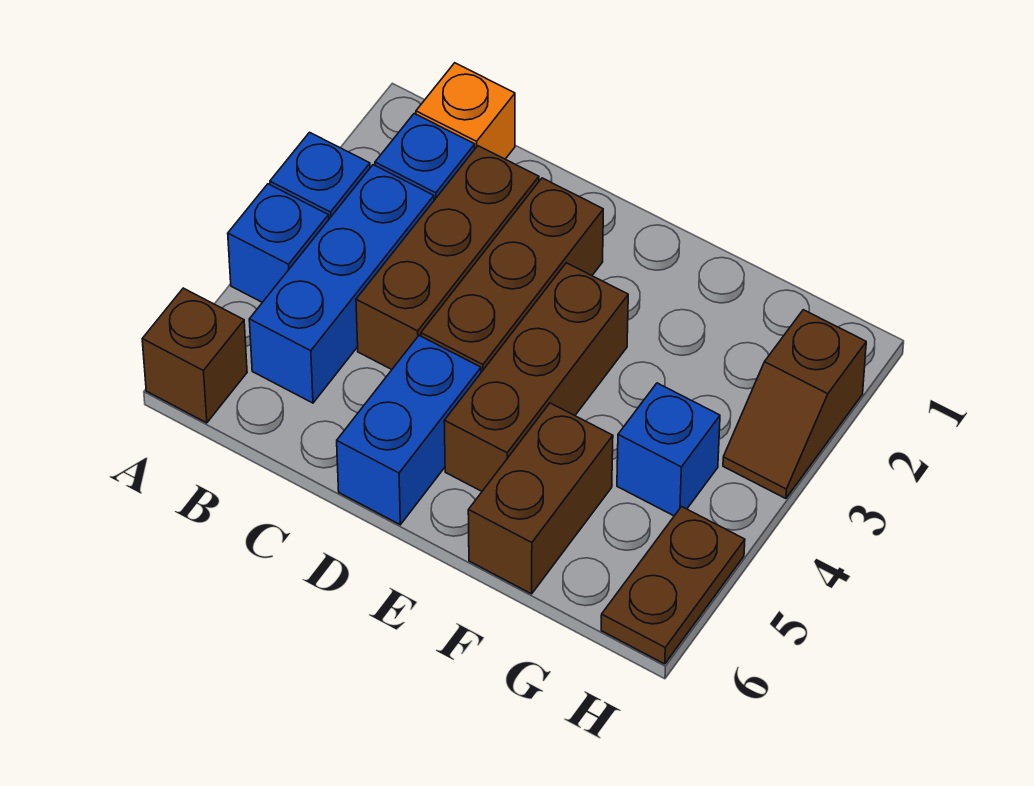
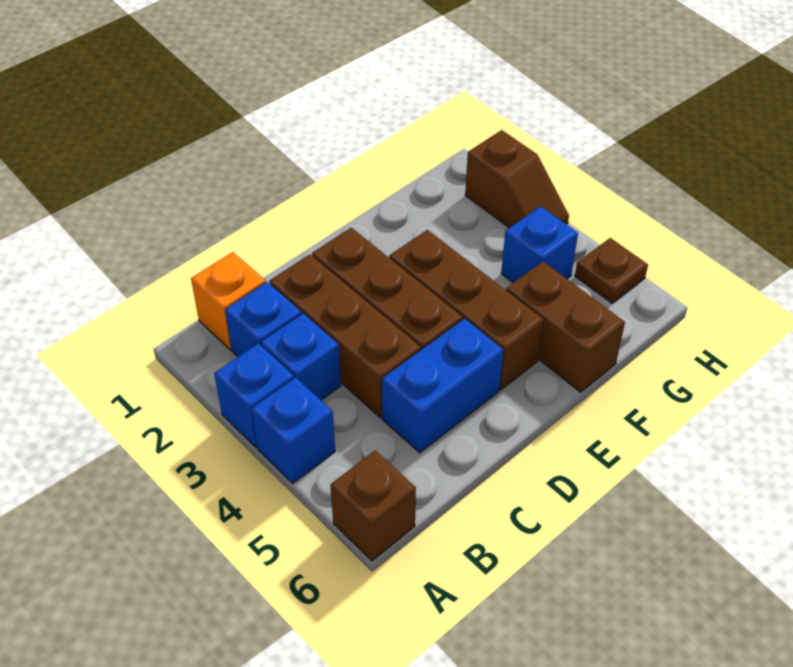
blue 1x3 brick [249,165,434,403] -> blue 1x1 brick [261,314,341,400]
blue 1x2 brick [337,336,481,525] -> blue 1x2 brick turned to [382,319,504,453]
brown 1x2 plate [601,507,745,664] -> brown 1x1 plate [575,238,648,303]

